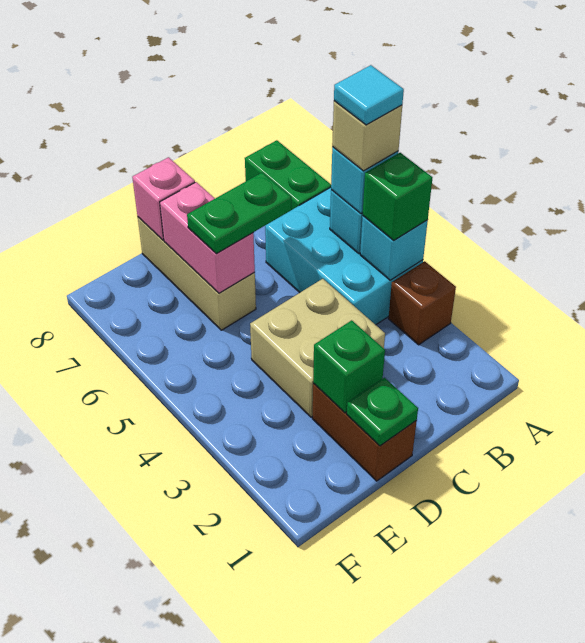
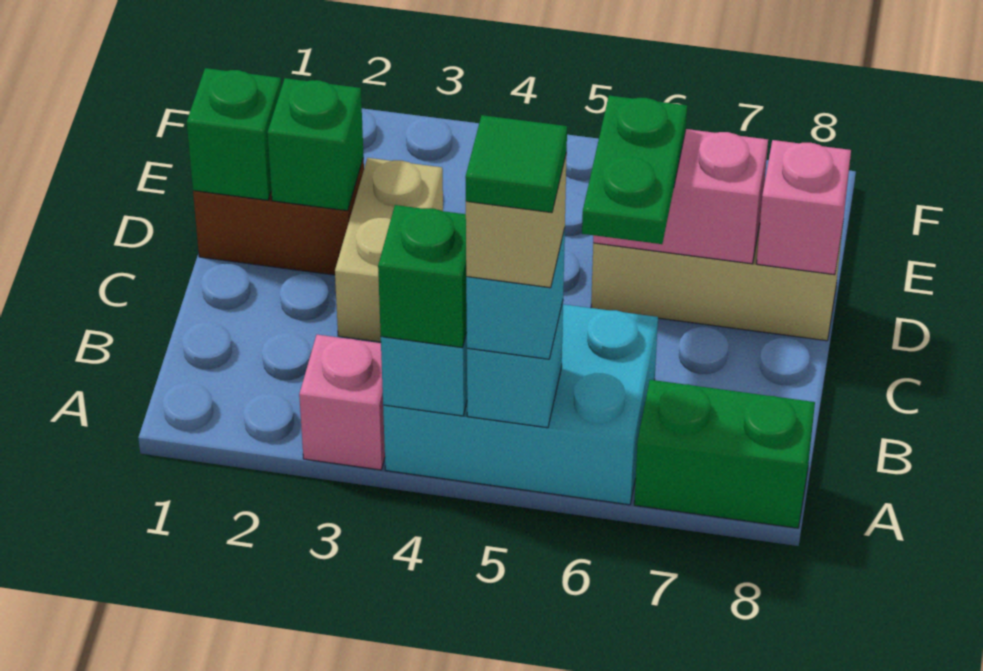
brown 1x1 brick [388,261,456,345] -> pink 1x1 brick [299,335,385,470]
cyan 1x1 tile [334,65,404,125] -> green 1x1 tile [465,115,567,213]
tan 2x2 brick [250,279,385,417] -> tan 1x2 brick [335,158,443,342]
green 1x1 plate [347,378,418,446] -> green 1x1 brick [187,68,281,200]

